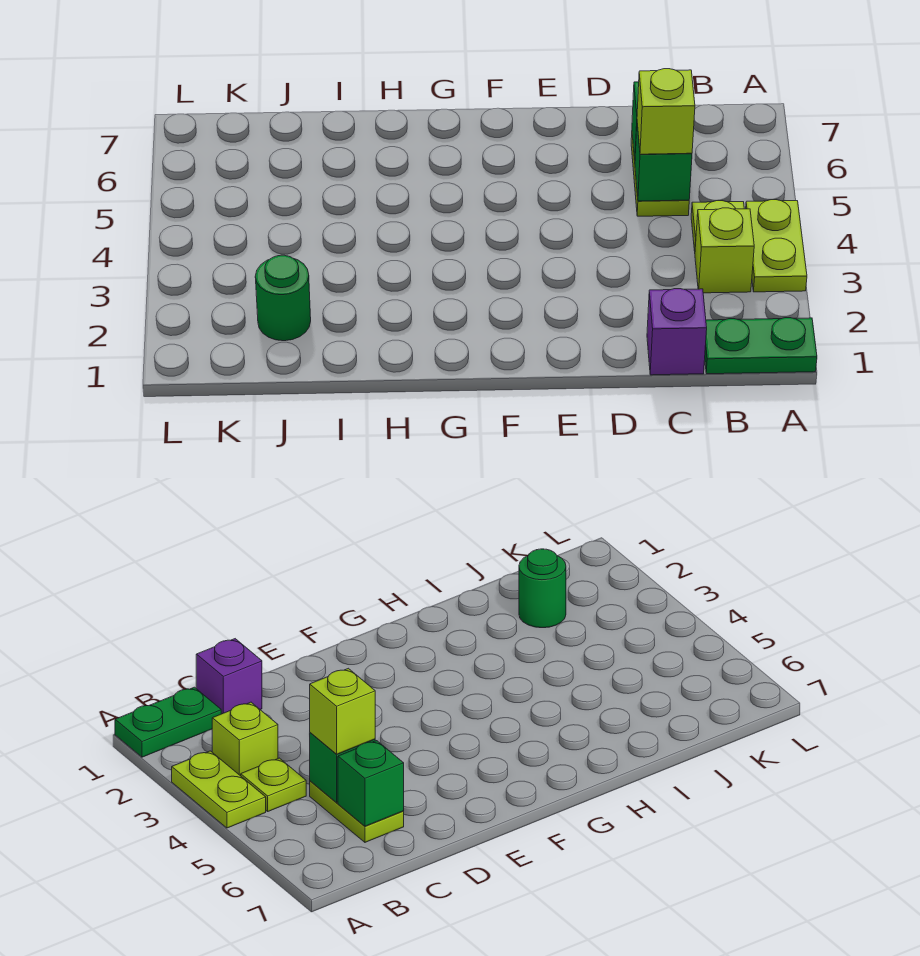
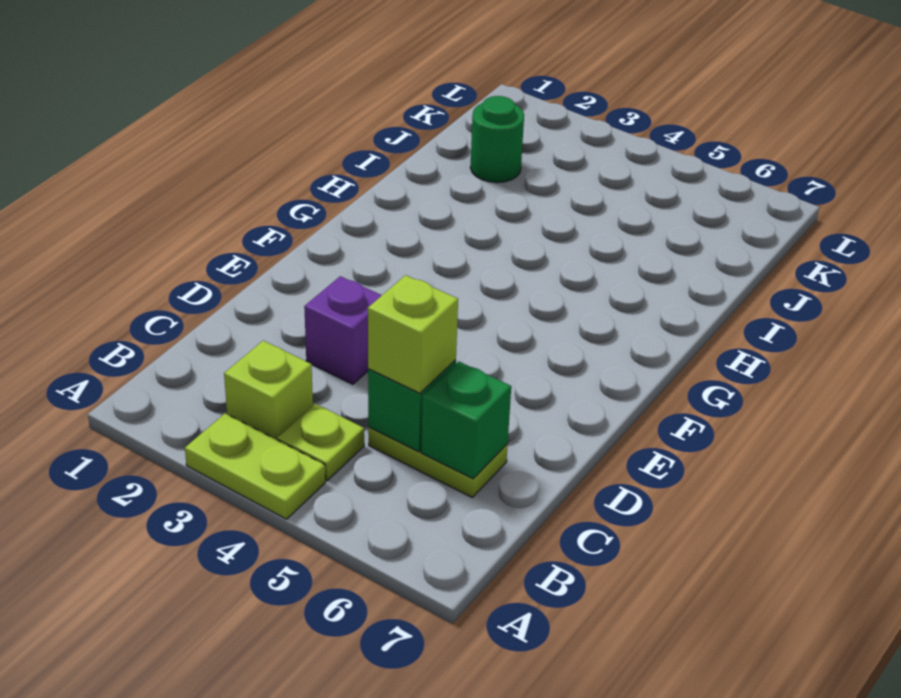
green 1x2 plate [705,318,817,374] -> none
purple 1x1 brick [647,289,707,375] -> purple 1x1 brick moved to [304,276,382,384]

